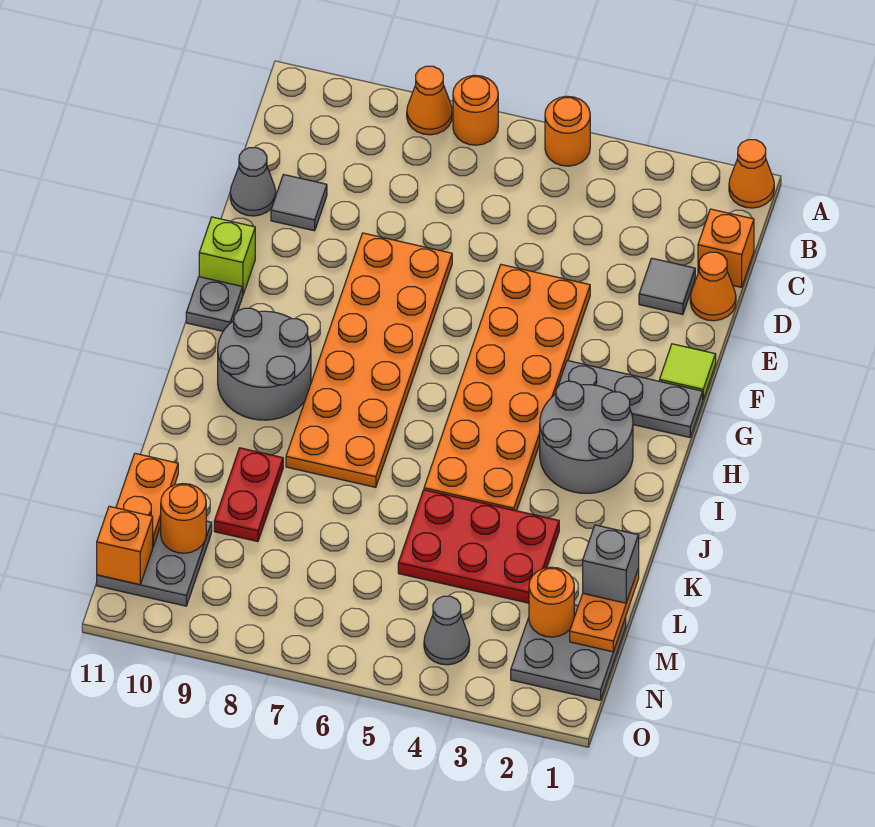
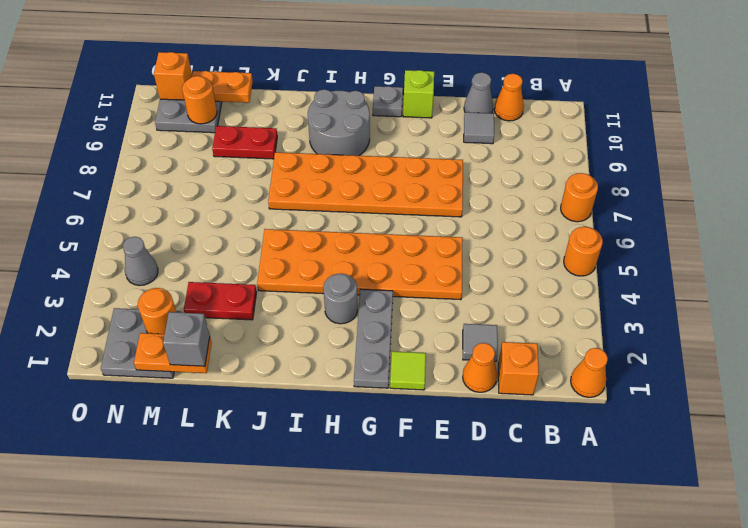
orange 1x1 cone [407,66,452,135] -> orange 1x1 cone moved to [494,74,524,121]
grey 2x2 round brick [540,381,633,493] -> grey 1x1 round brick [323,273,358,324]
red 2x3 plate [398,490,559,603] -> red 1x2 plate [184,282,256,320]

